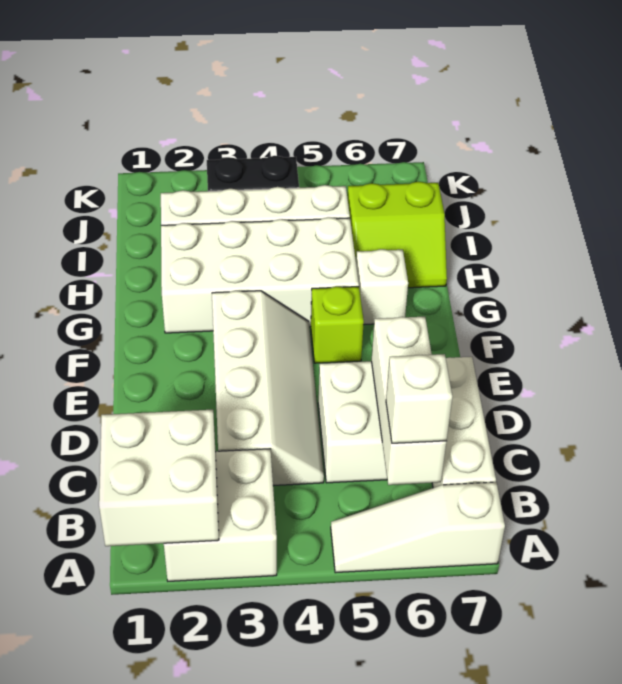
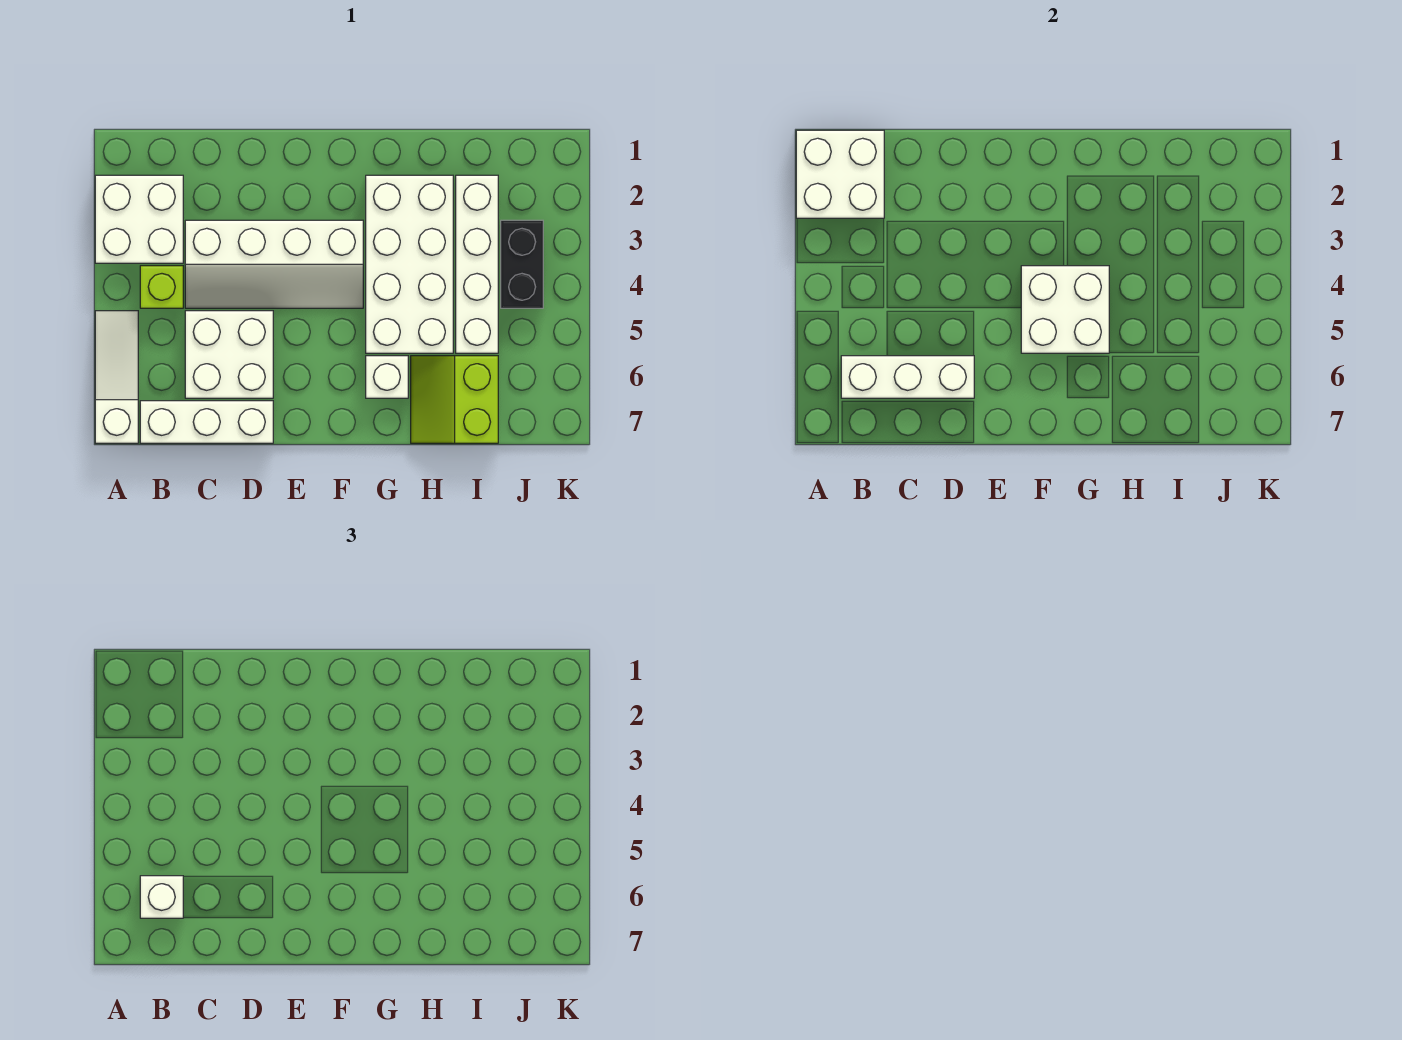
none -> white 2x2 brick [1021,266,1109,353]
lime 1x1 brick [311,286,364,363] -> lime 1x1 brick moved to [140,266,183,308]

